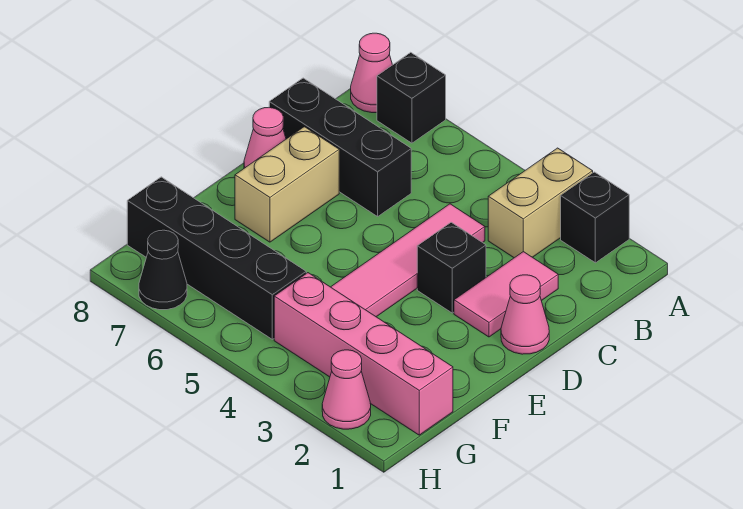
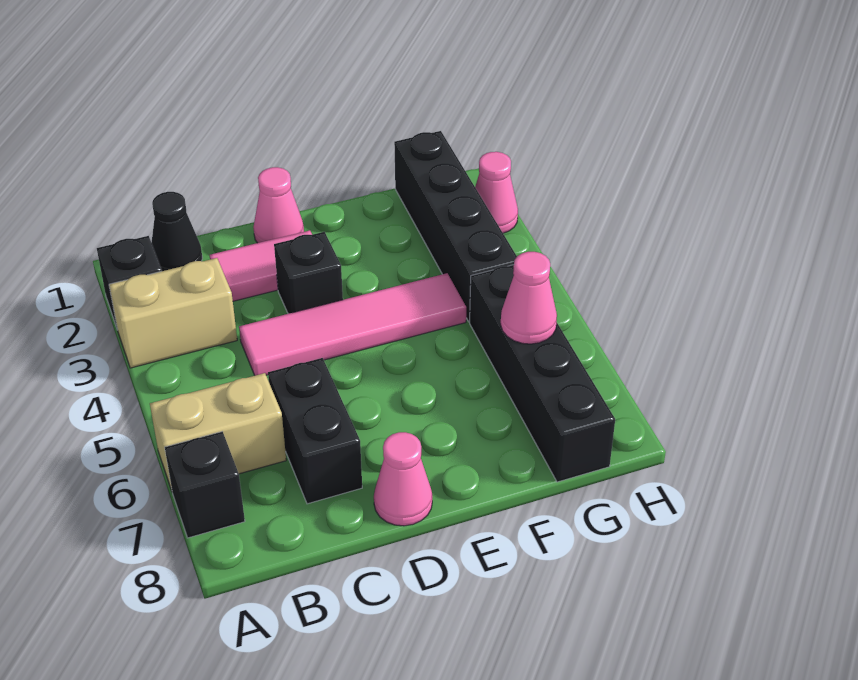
pink 1x1 cone [351,33,392,113] -> pink 1x1 cone moved to [501,252,557,344]
black 1x3 brick [269,78,411,216] -> black 1x2 brick [268,358,362,504]
tan 1x2 brick [235,127,339,242] -> tan 1x2 brick moved to [150,373,286,490]
pink 1x4 brick [274,273,453,435] -> black 1x4 brick [394,131,517,322]
black 1x1 cone [139,230,187,310] -> black 1x1 cone moved to [151,192,202,271]

